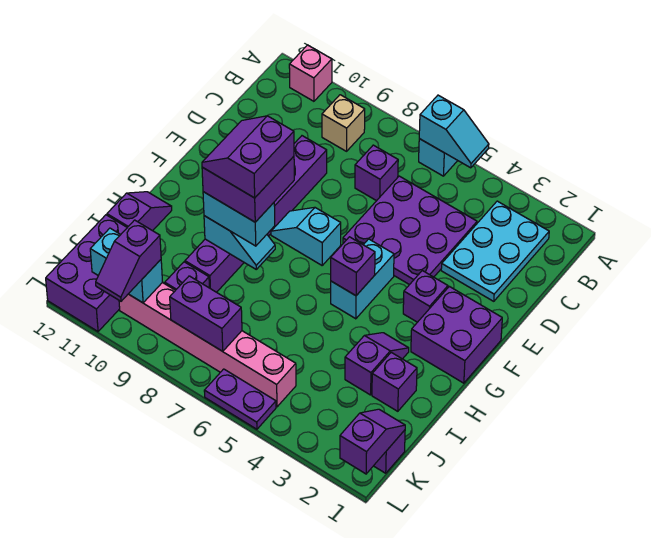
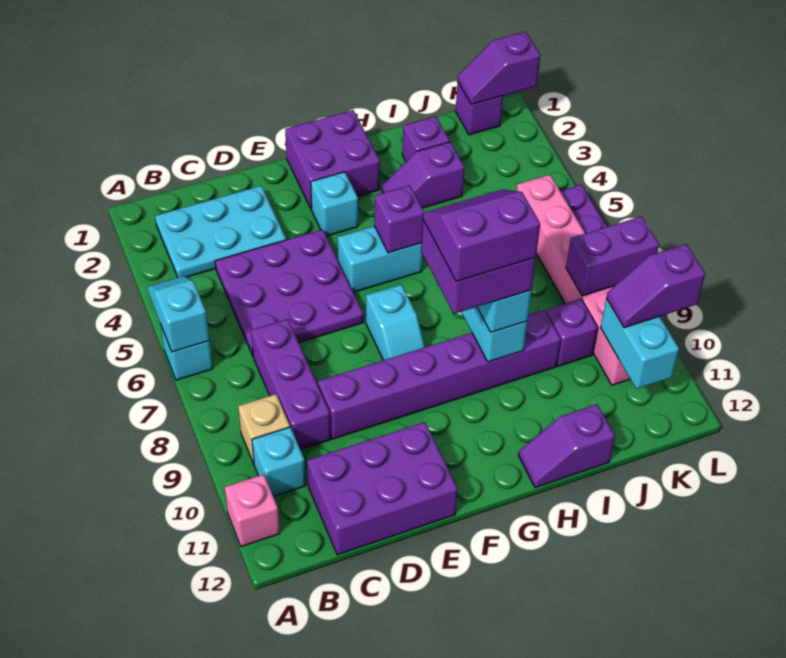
none -> cyan 1x1 brick [252,427,306,496]
purple 1x1 brick [355,145,398,201] -> purple 1x3 brick [251,319,331,450]
purple 1x1 brick [403,271,448,322] -> cyan 1x1 brick [311,172,358,236]
purple 2x2 slope [202,116,294,198] -> purple 2x2 slope turned to [423,190,540,282]
purple 2x3 brick [46,215,127,331] -> purple 2x3 brick moved to [307,422,458,555]
purple 1x2 brick [170,276,242,351] -> purple 1x2 brick turned to [566,216,659,296]
purple 1x2 slope [96,220,161,301] -> purple 1x2 slope turned to [606,244,705,328]

